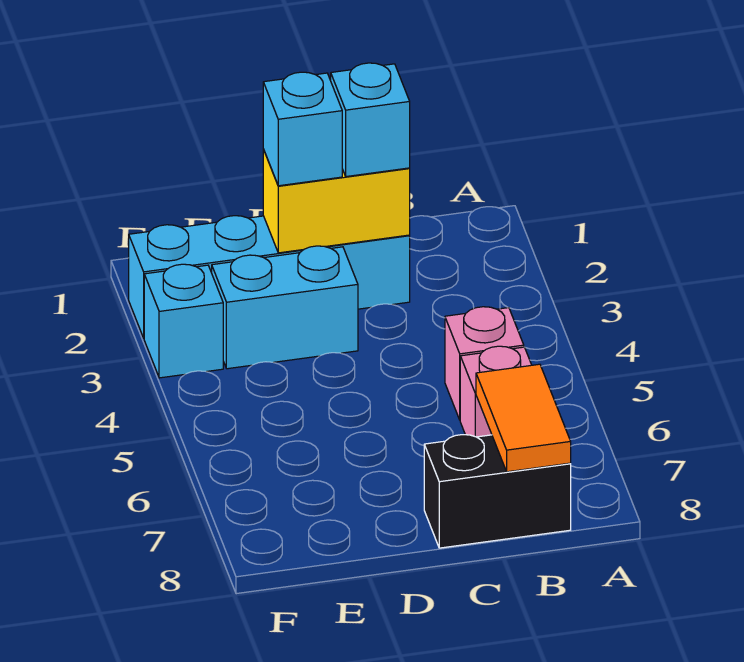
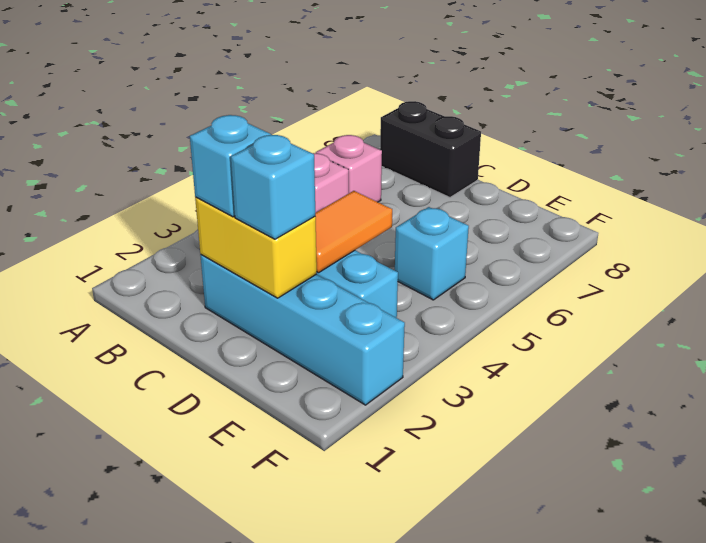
orange 1x2 tile [476,364,571,472] -> orange 1x2 tile moved to [315,191,392,273]
cyan 1x1 brick [144,264,223,378] -> cyan 1x1 brick moved to [395,207,469,300]

